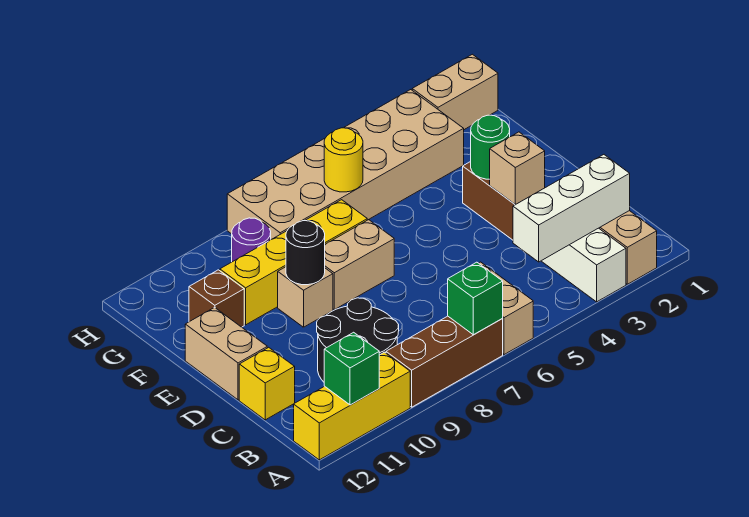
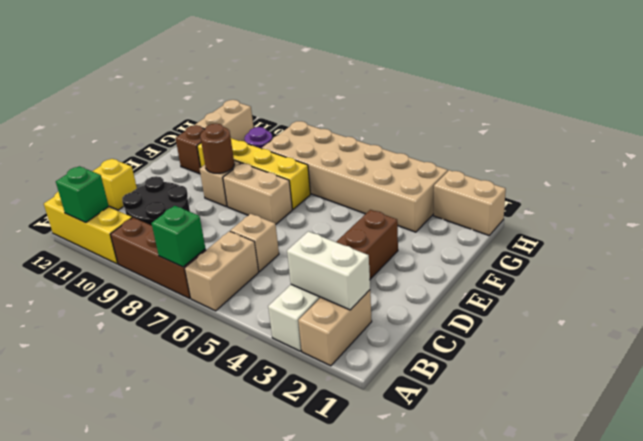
white 1x3 brick [513,155,630,262] -> white 1x2 brick [287,231,370,310]
tan 1x1 brick [490,132,545,205] -> tan 1x1 brick moved to [230,214,279,272]
tan 1x2 brick [185,307,267,400] -> tan 1x2 brick moved to [195,100,254,141]
green 1x1 round brick [471,115,510,179] -> none
black 1x1 round brick [286,221,325,285] -> brown 1x1 round brick [200,124,235,173]
yellow 1x1 round brick [324,128,363,192] -> none

